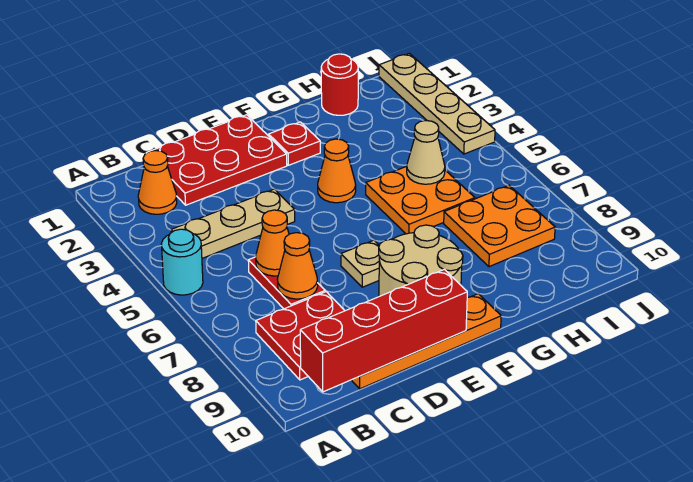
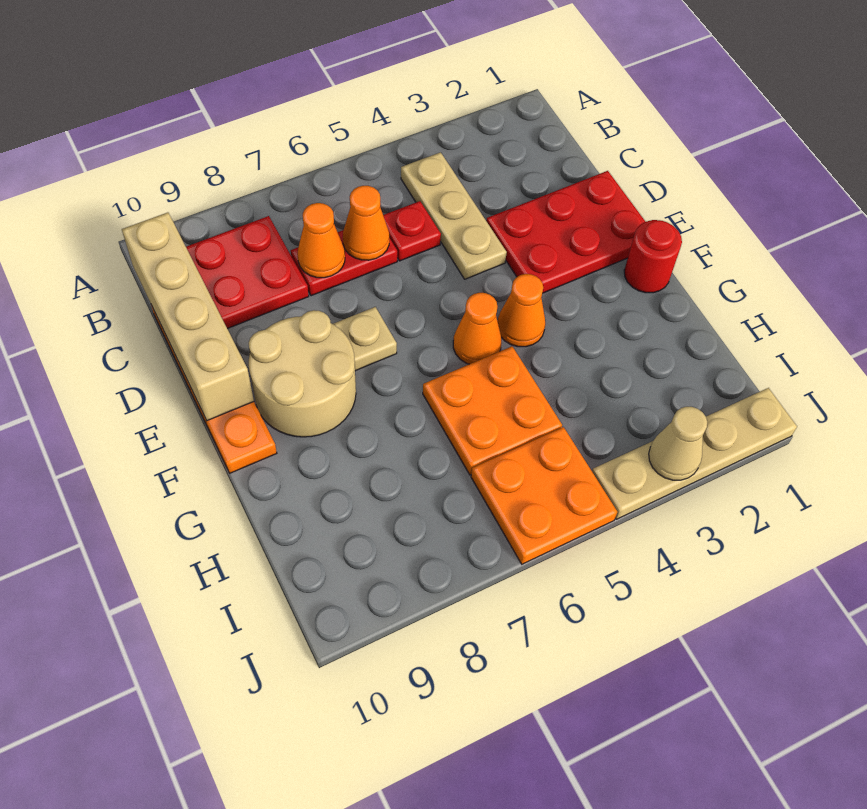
cyan 1x1 round brick [161,229,203,295] -> none
orange 1x1 cone [138,151,177,214] -> orange 1x1 cone moved to [453,293,501,364]
red 1x4 brick [300,269,467,392] -> tan 1x4 brick [122,213,254,421]
red 2x3 plate [147,115,287,205] -> red 2x3 plate turned to [486,171,645,293]
red 1x1 plate [269,122,320,165] -> red 1x1 plate moved to [383,201,441,261]
red 1x1 round brick [321,54,358,115] -> red 1x1 round brick moved to [624,220,682,293]
tan 1x1 cone [407,121,445,184] -> tan 1x1 cone moved to [649,407,707,480]
orange 2x2 plate [444,185,555,267] -> orange 2x2 plate moved to [471,427,617,564]

